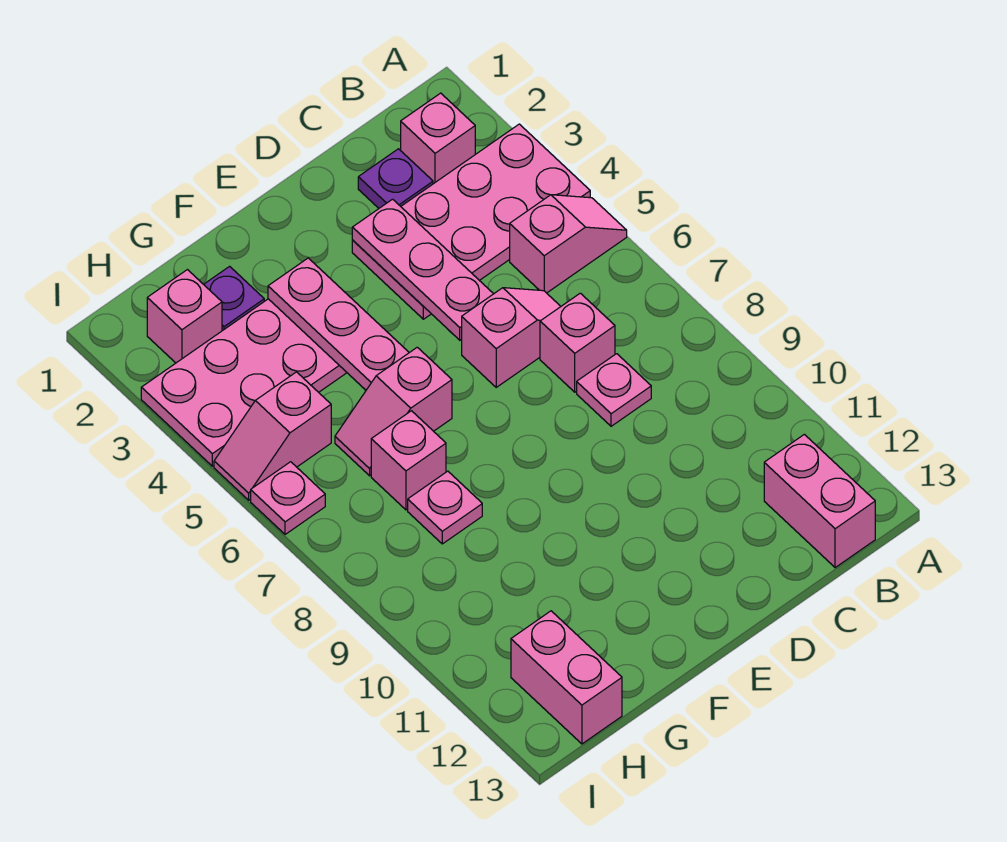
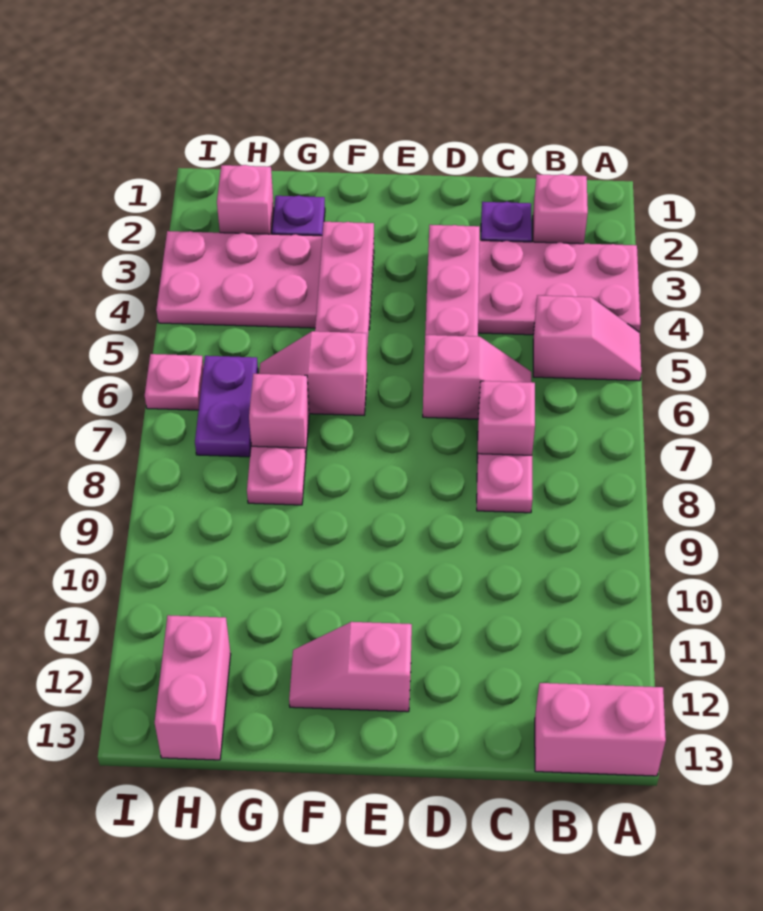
pink 1x2 brick [764,434,875,568] -> pink 1x2 brick turned to [535,683,666,776]
pink 1x2 slope [214,372,331,500] -> pink 1x2 slope moved to [289,622,412,712]
none -> purple 1x2 plate [195,356,258,457]

